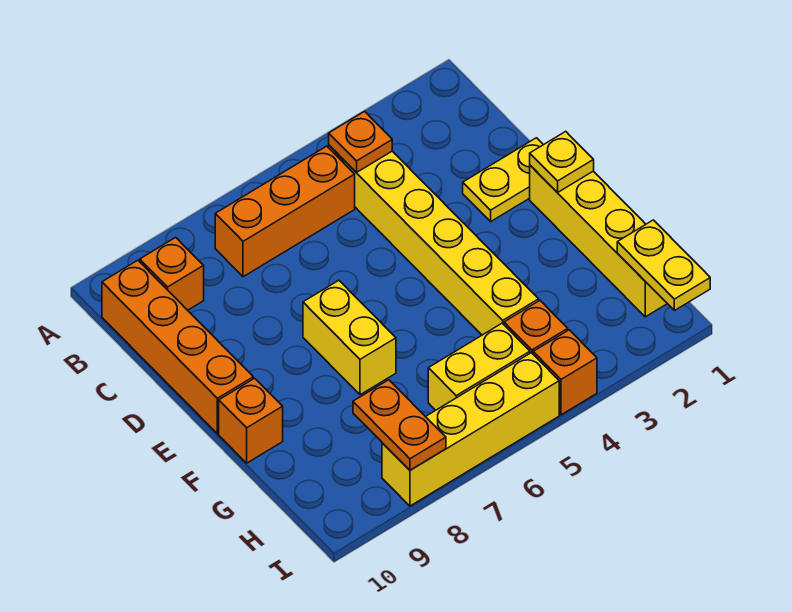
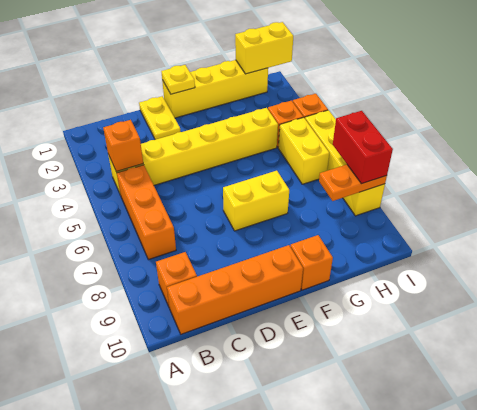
orange 1x1 plate [329,111,392,172] -> orange 1x1 brick [103,120,143,172]
yellow 1x2 plate [617,220,710,311] -> yellow 1x2 brick [235,22,293,74]
none -> red 1x2 brick [333,111,393,184]

